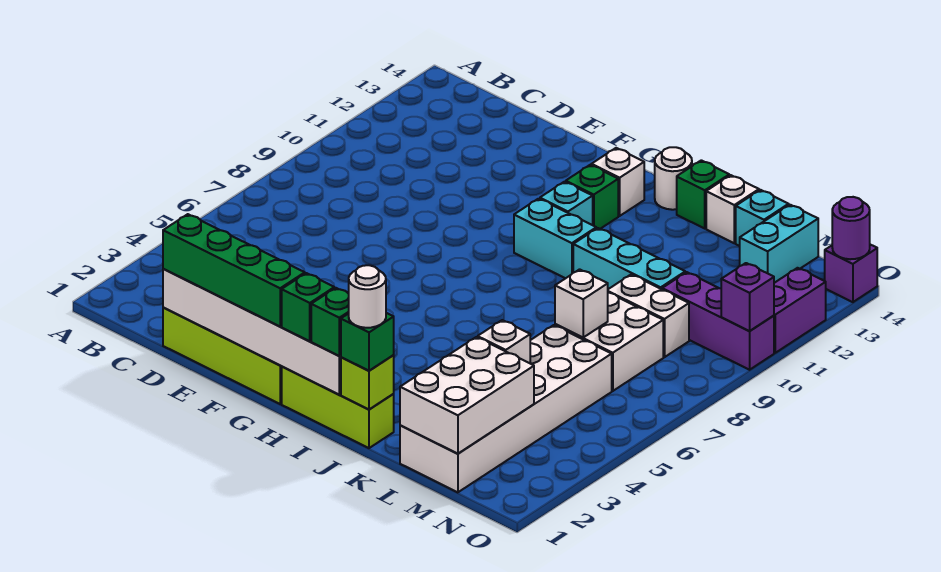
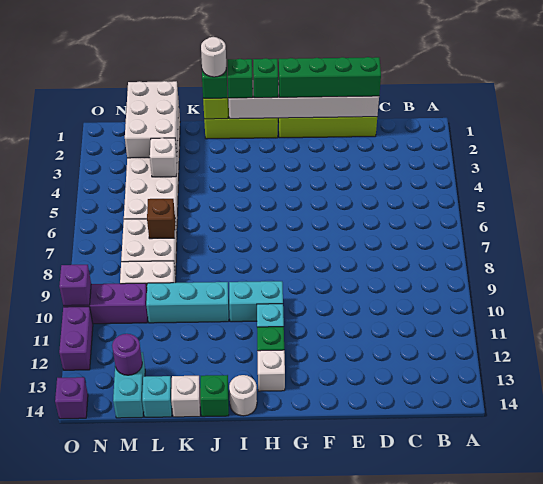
white 1x1 brick [555,269,608,338] -> brown 1x1 brick [147,199,175,239]
purple 1x1 round brick [832,197,870,259] -> purple 1x1 round brick moved to [112,334,142,375]

